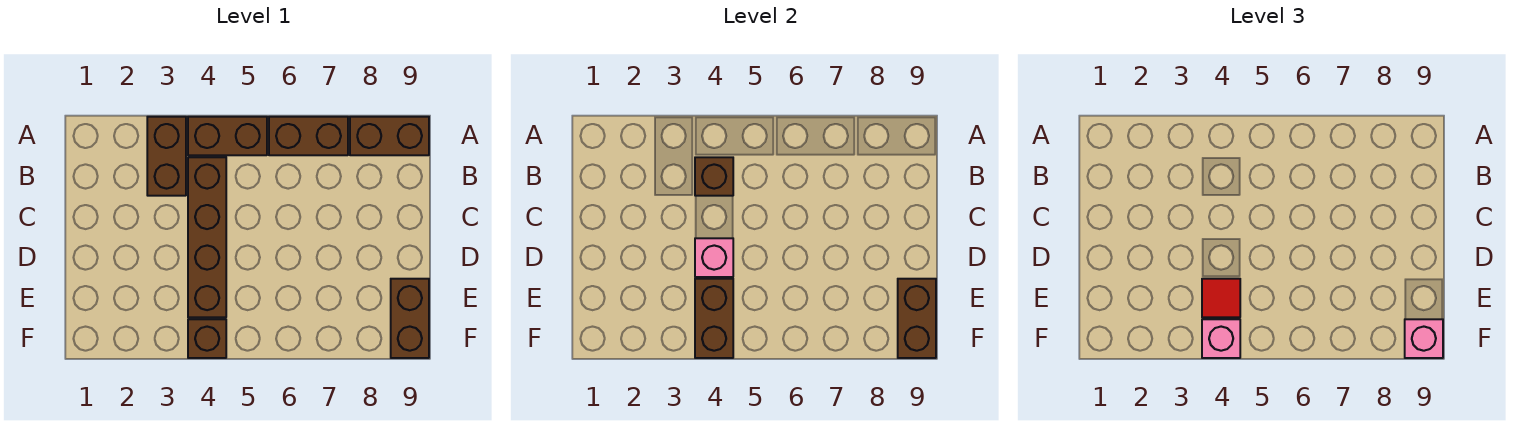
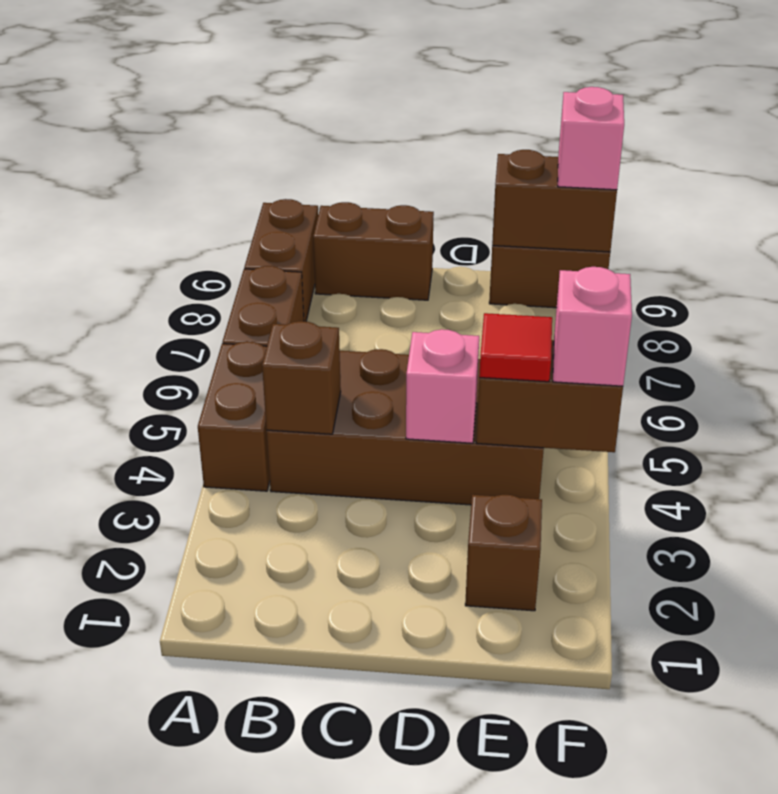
brown 1x2 brick [147,117,186,196] -> brown 1x2 brick moved to [313,202,434,300]
brown 1x4 brick [188,157,226,317] -> brown 2x4 brick [267,349,544,505]
brown 1x1 brick [188,319,226,358] -> brown 1x1 brick moved to [465,495,542,611]

